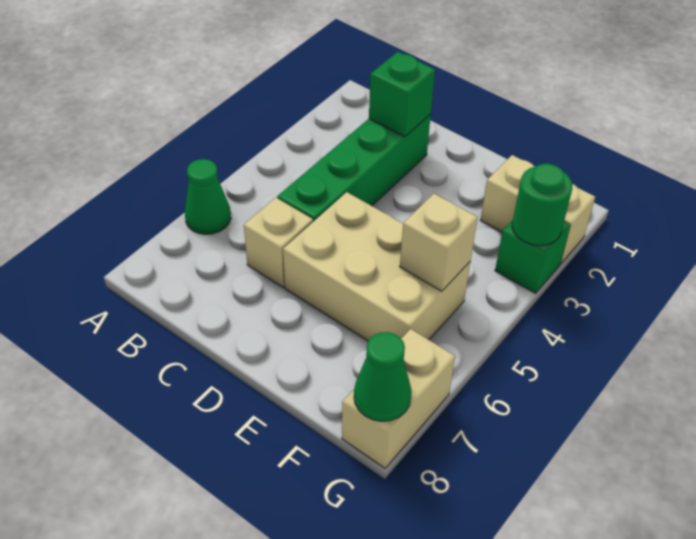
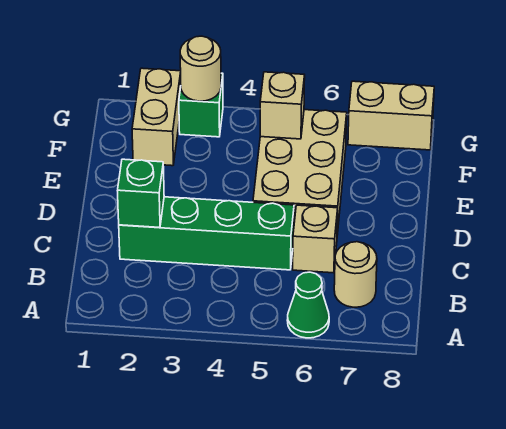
none -> tan 1x1 round brick [334,242,377,307]
green 1x1 round brick [512,164,573,246] -> tan 1x1 round brick [180,36,221,101]
green 1x1 cone [354,332,411,421] -> none

